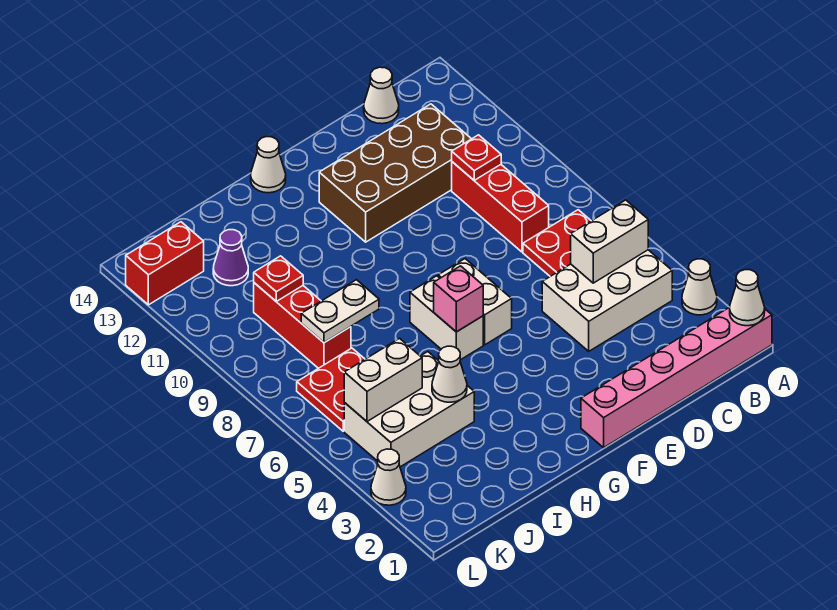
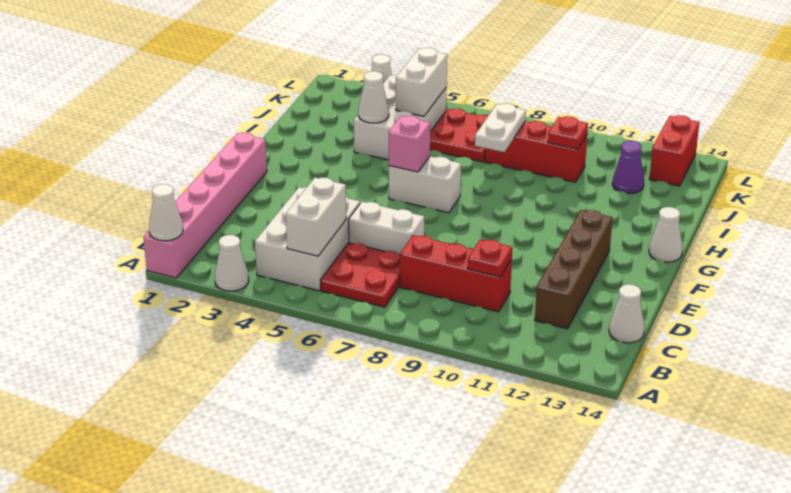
brown 2x4 brick [319,104,471,242] -> brown 1x4 brick [535,210,612,329]
white 1x2 brick [438,259,512,345] -> white 1x2 brick moved to [349,202,424,255]

